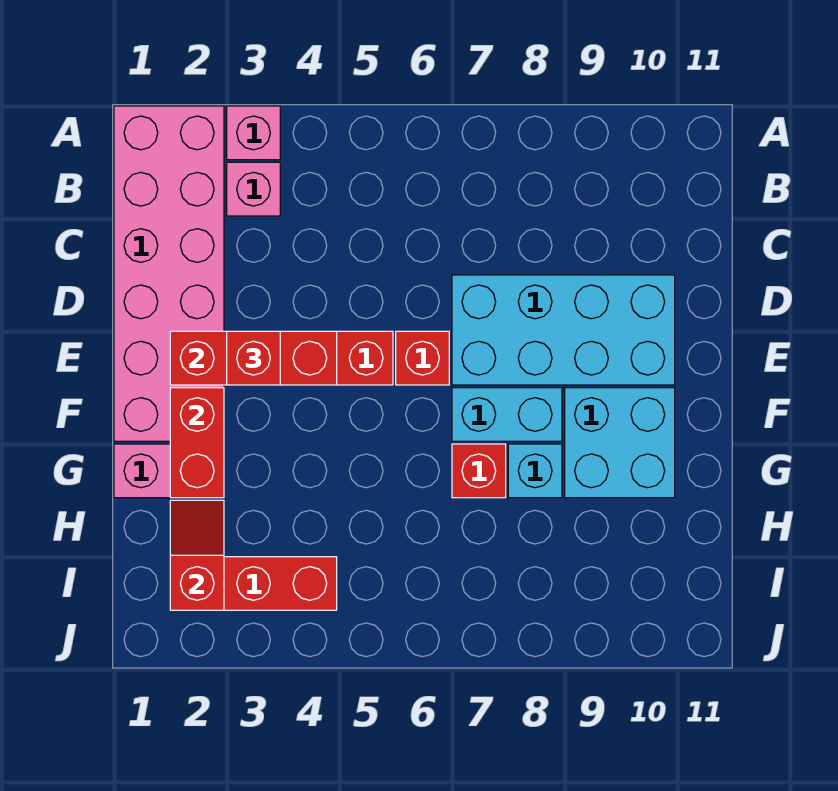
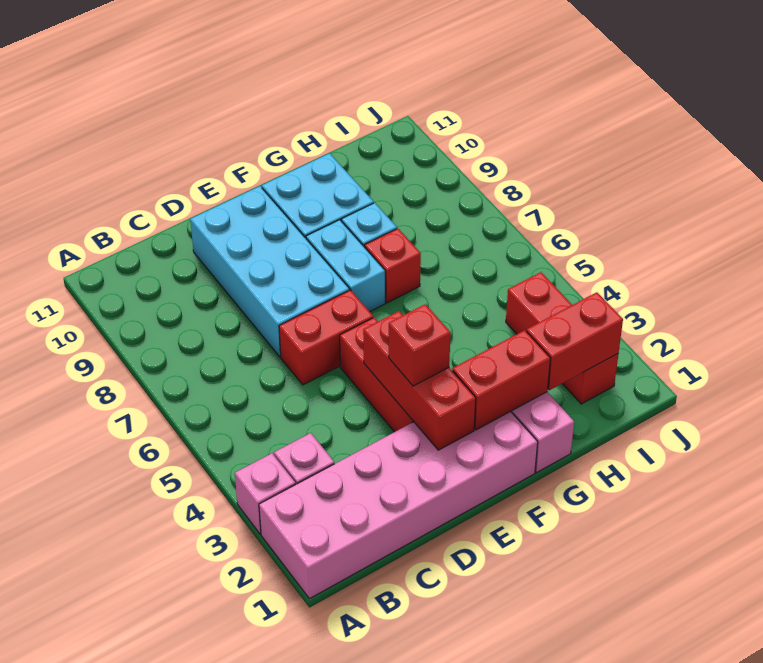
red 1x1 brick [396,331,449,385] -> red 1x2 brick [279,290,373,385]
red 1x2 slope [170,500,224,610] -> red 1x2 brick [526,292,623,390]

